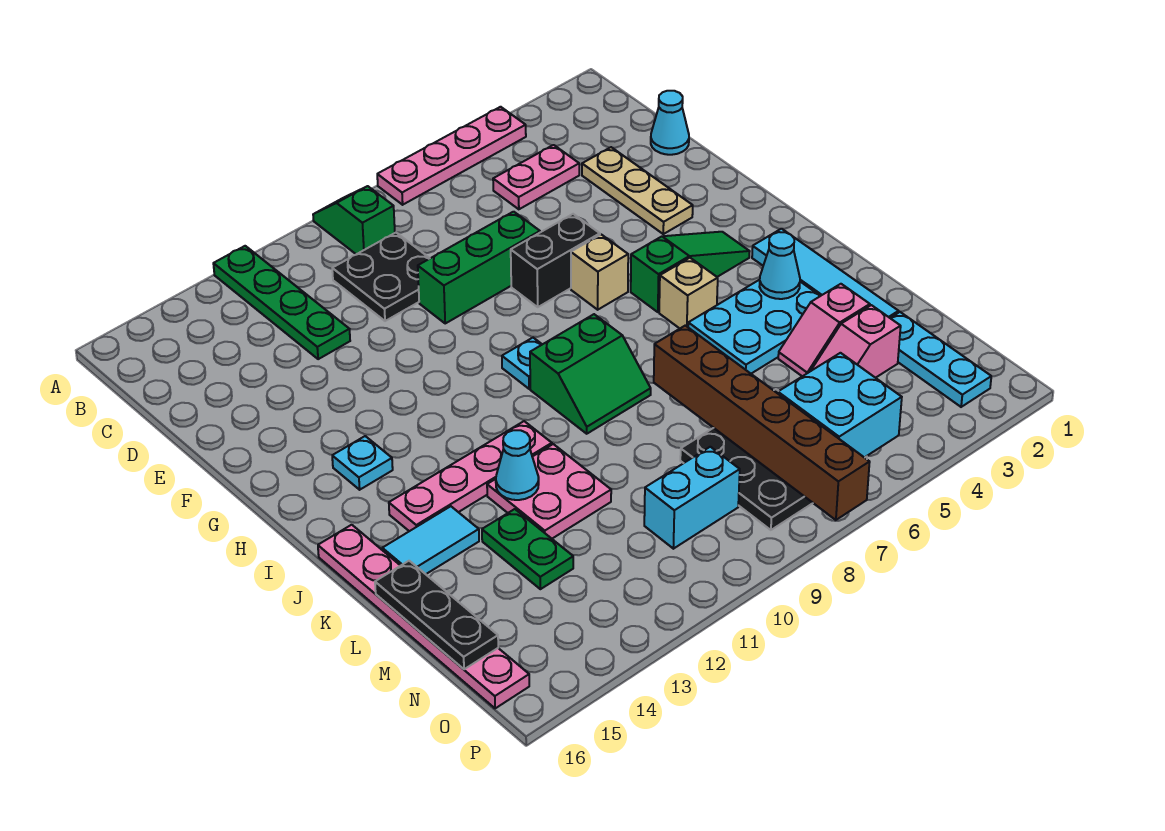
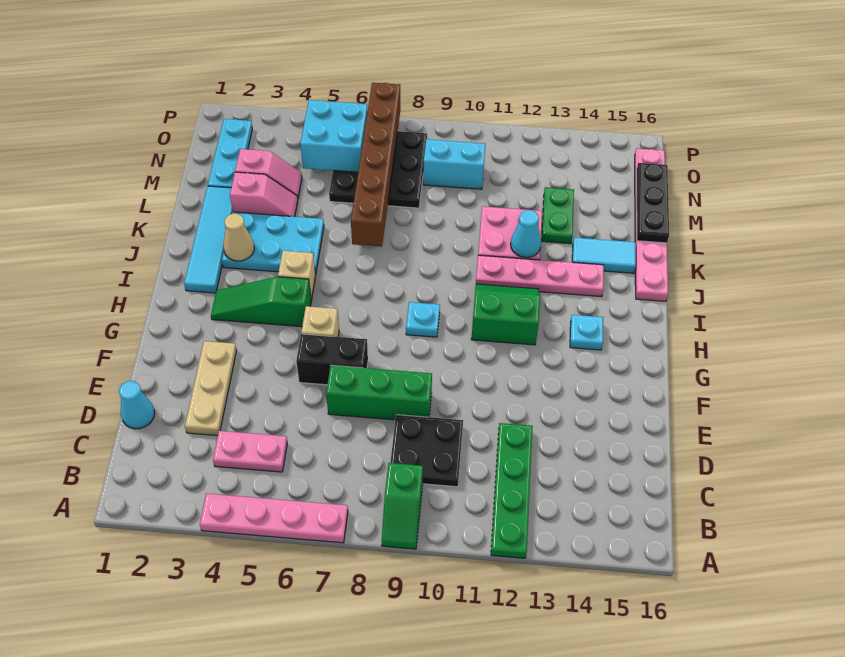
green 2x2 slope [530,314,651,434] -> green 2x2 slope moved to [471,284,540,345]
cyan 1x1 cone [759,232,800,299] -> tan 1x1 cone [223,214,254,261]

